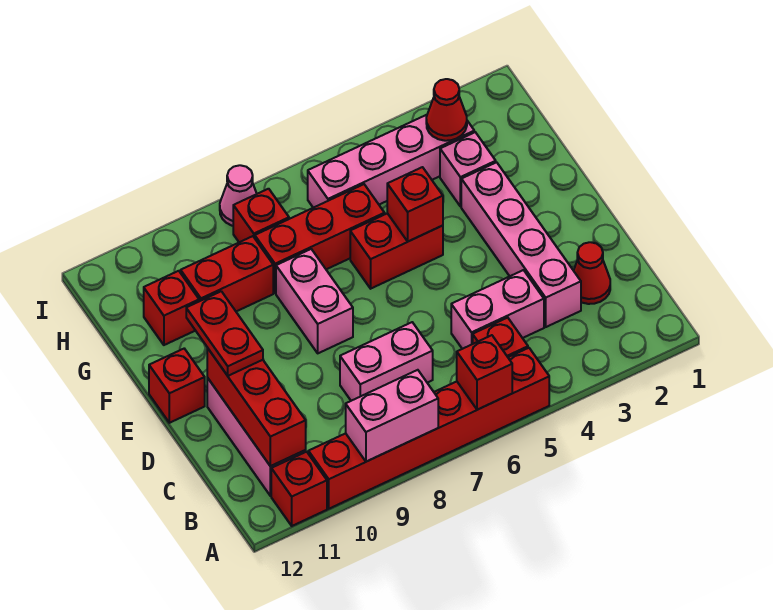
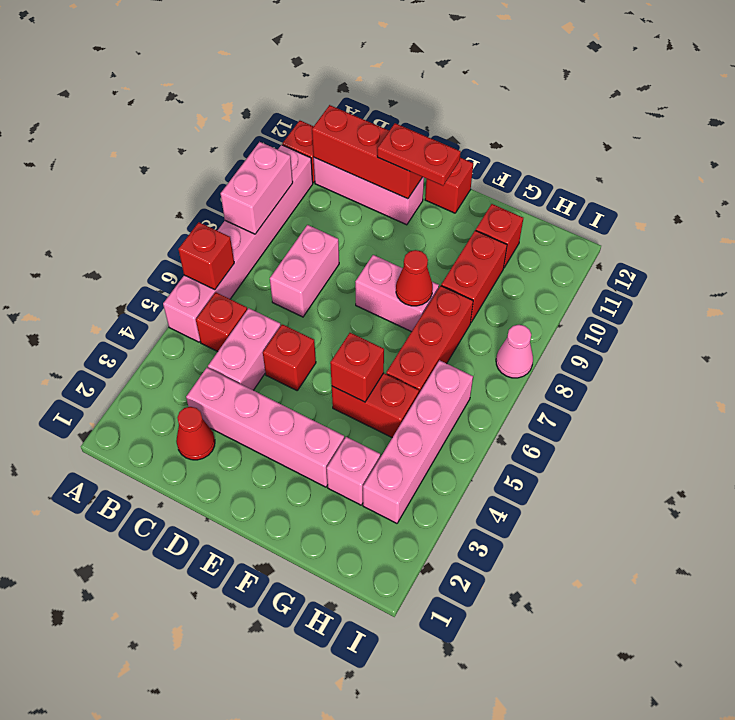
red 1x6 brick [308,348,549,509] -> pink 1x6 brick [163,145,313,342]
red 1x2 brick [350,213,443,289] -> red 1x2 brick turned to [332,373,419,438]
red 1x1 cone [426,79,467,141] -> red 1x1 cone moved to [396,250,433,306]
red 1x1 brick [233,189,289,242] -> red 1x1 brick moved to [263,324,316,390]

